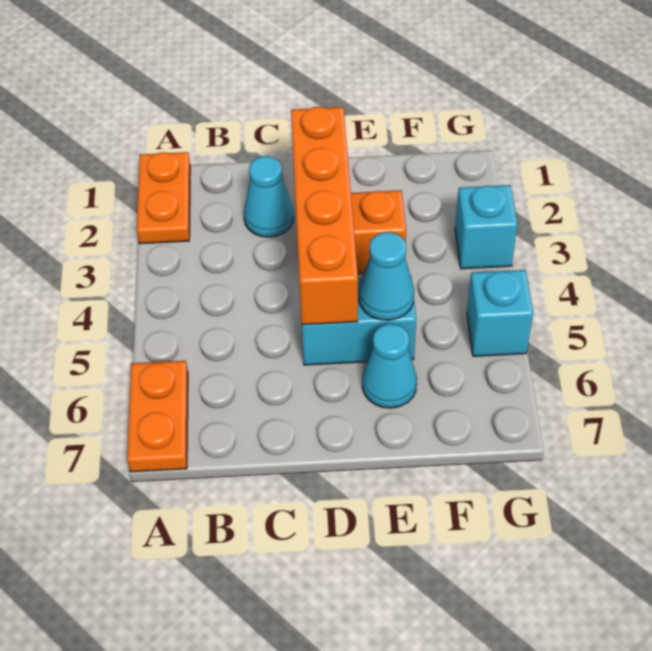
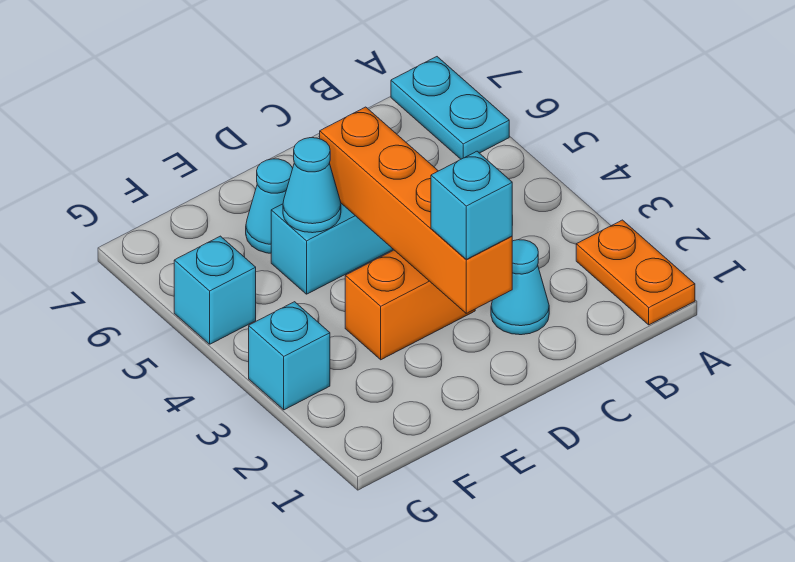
orange 1x2 plate [127,361,188,472] -> cyan 1x2 plate [391,57,509,159]
none -> cyan 1x1 brick [431,151,512,259]

